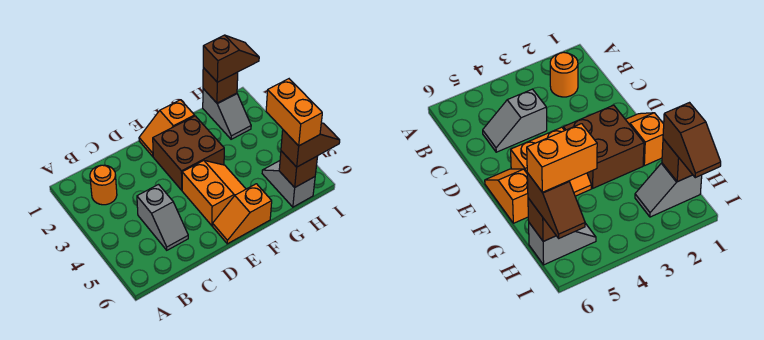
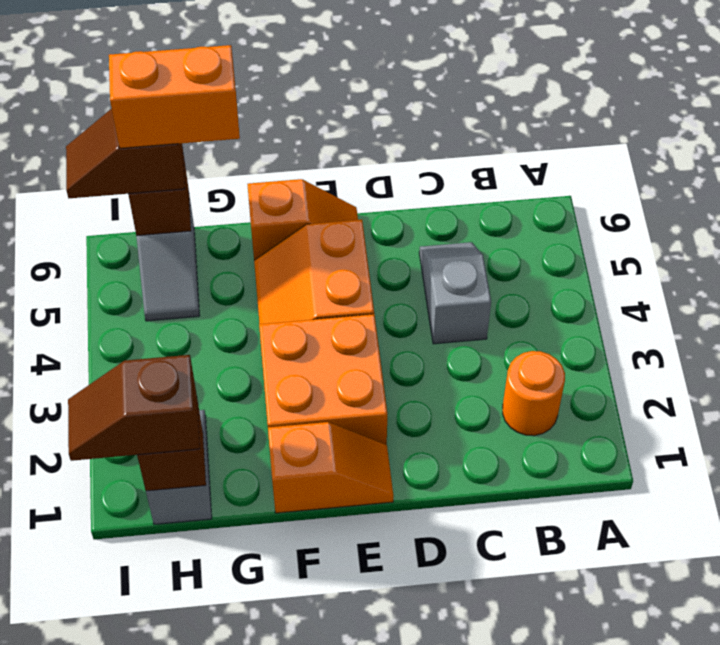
brown 2x2 brick [153,116,224,190] -> orange 2x2 brick [259,314,387,445]
orange 1x2 brick [266,79,322,146] -> orange 1x2 brick turned to [109,45,240,148]

